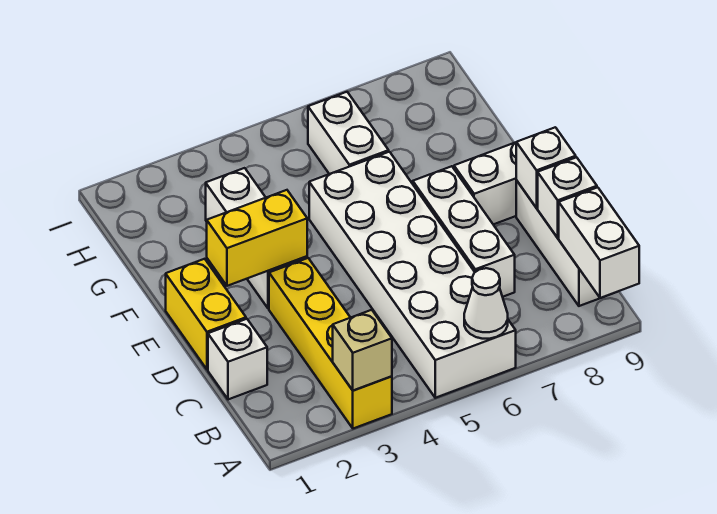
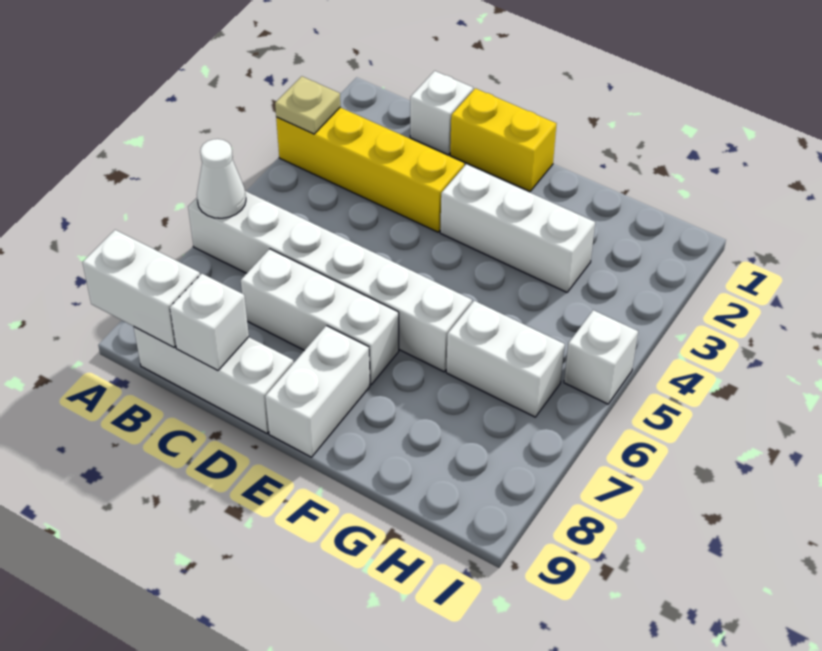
tan 1x1 brick [333,310,392,391] -> tan 1x1 plate [275,76,340,134]
white 2x6 brick [309,152,516,398] -> white 1x6 brick [188,191,472,372]
white 1x1 brick [516,127,576,208] -> white 1x1 brick moved to [564,310,638,404]
yellow 1x2 brick [207,190,307,286] -> none

